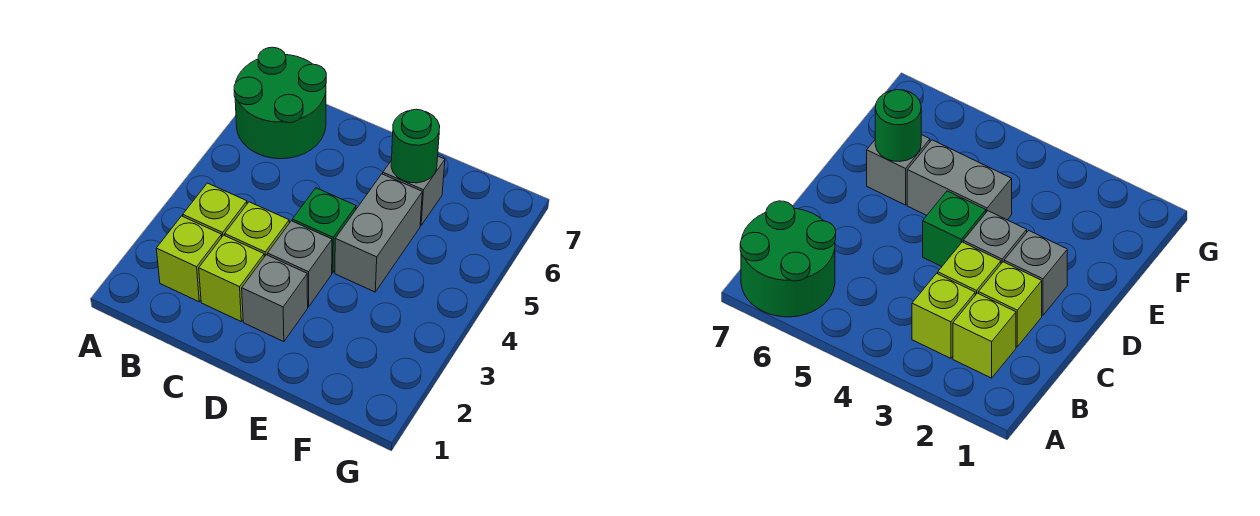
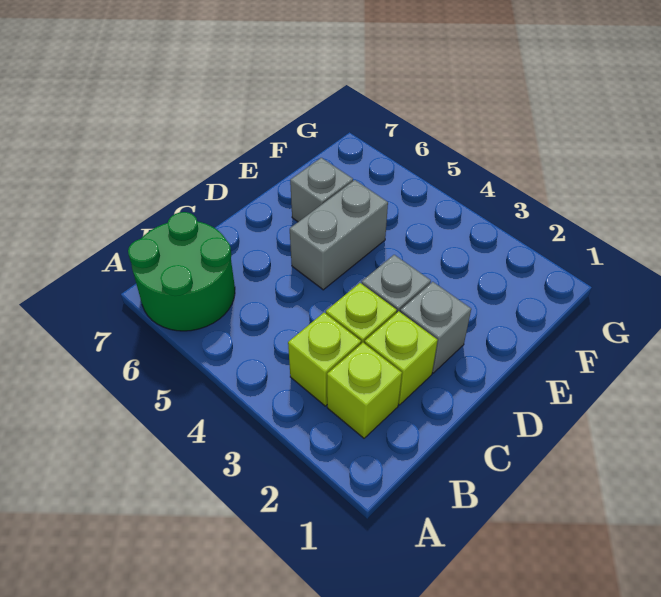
green 1x1 brick [292,188,356,273] -> none
grey 1x2 brick [335,174,422,292] -> grey 1x2 brick turned to [290,180,388,290]
green 1x1 round brick [391,109,440,183] -> none

